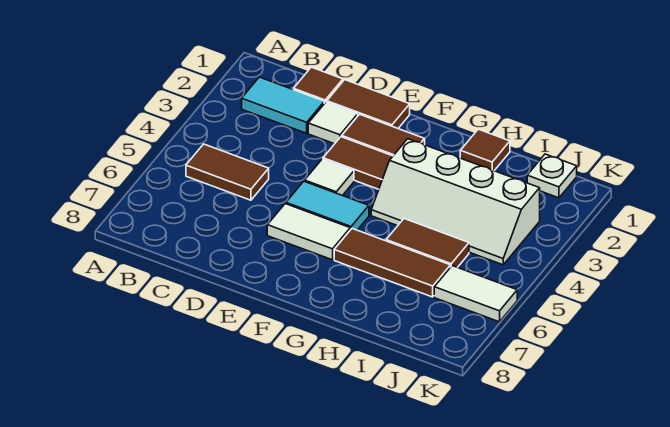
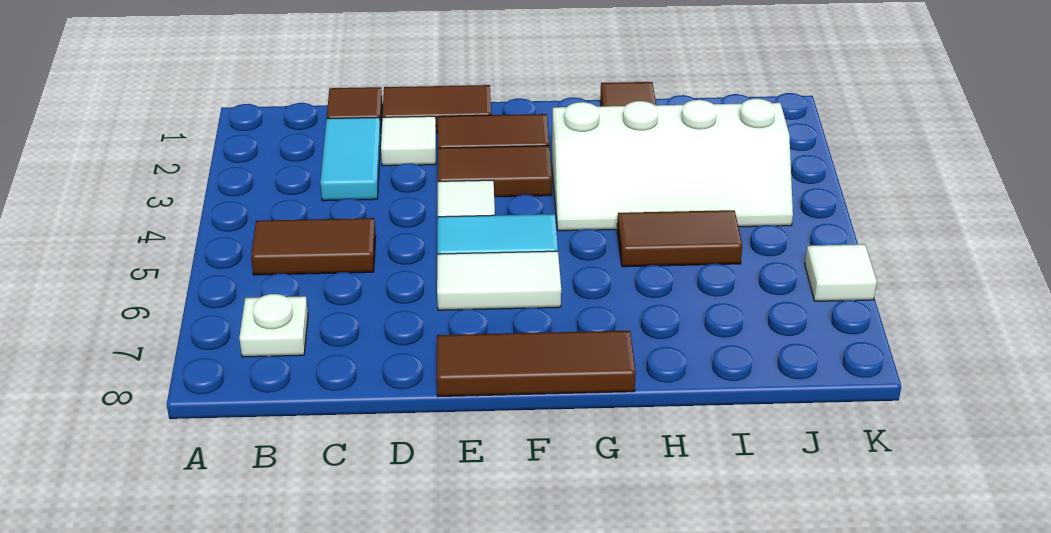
cyan 1x2 tile [242,77,324,133] -> cyan 1x2 tile turned to [320,117,381,201]
brown 1x3 tile [334,229,450,297] -> brown 1x3 tile moved to [437,331,636,397]
white 1x1 plate [527,154,577,198] -> white 1x1 plate moved to [239,294,308,357]
white 1x2 tile [434,266,517,322] -> white 1x1 tile [805,244,877,301]

